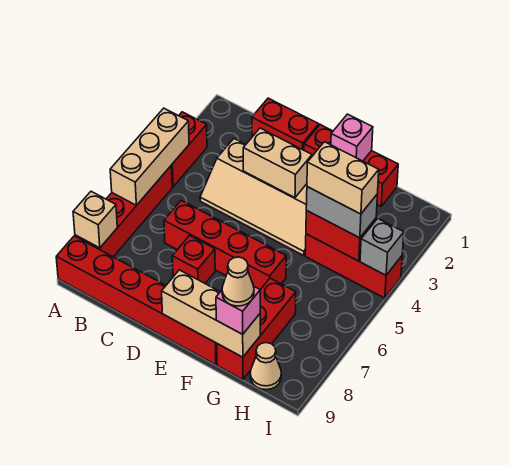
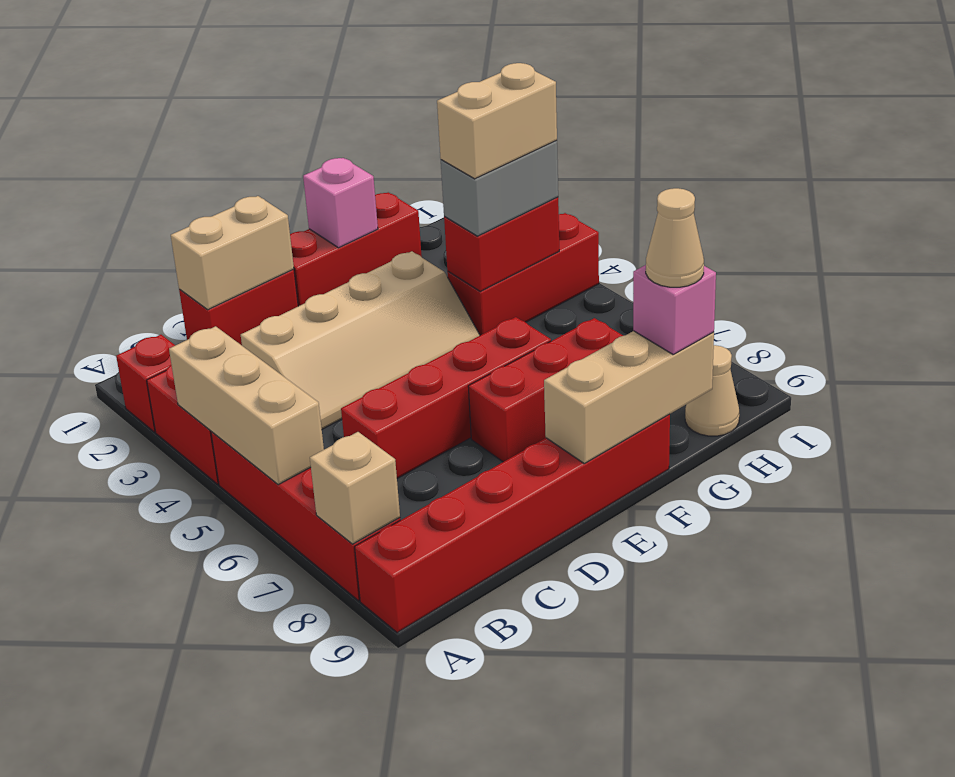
tan 1x2 brick [243,128,312,198] -> tan 1x2 brick moved to [171,196,294,310]
red 1x1 brick [172,236,215,283] -> red 1x1 brick moved to [116,335,175,432]
red 1x3 brick [217,278,296,379] -> red 1x3 brick turned to [468,318,623,462]
grey 1x1 brick [360,218,404,275] -> none

